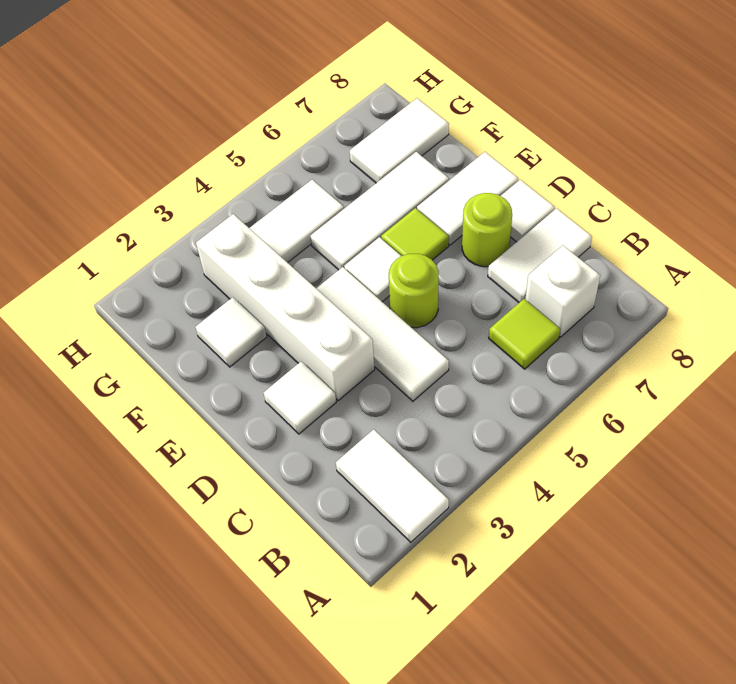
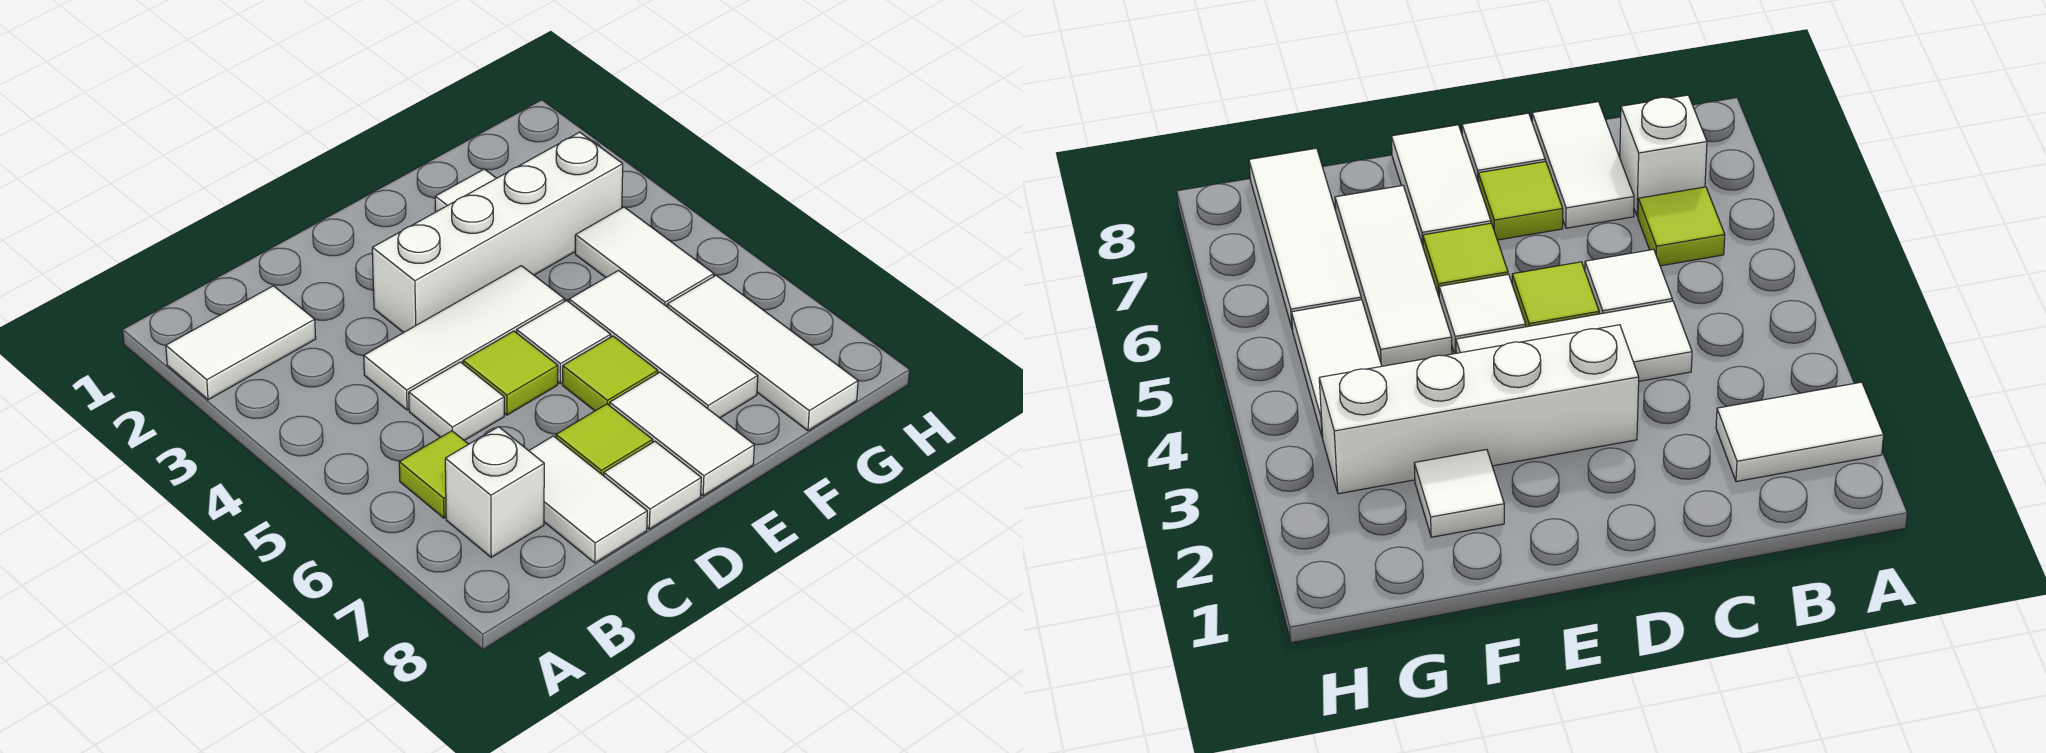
white 1x1 tile [263,362,336,434] -> white 1x1 tile moved to [409,362,504,441]
lime 1x1 round brick [389,254,439,328] -> lime 1x1 tile [463,331,558,415]
lime 1x1 round brick [462,193,512,267] -> lime 1x1 tile [556,404,653,476]
white 1x2 tile [350,98,449,183] -> white 1x3 tile [667,275,858,431]

